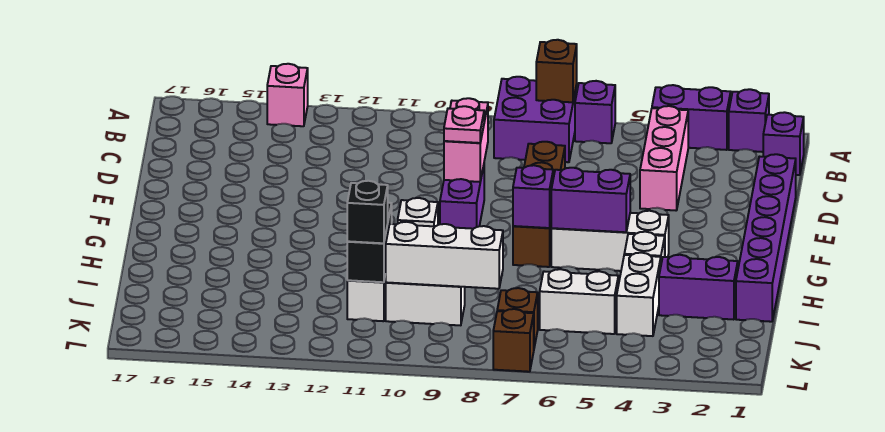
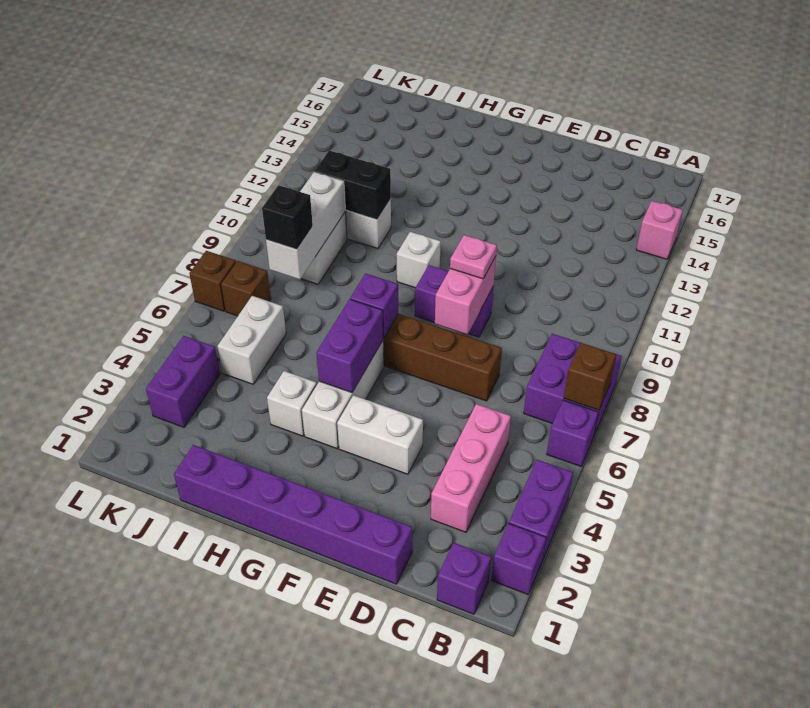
pink 1x3 brick [640,106,688,210] -> pink 1x3 brick turned to [431,404,511,532]
pink 1x2 brick [444,98,488,182] -> pink 1x2 brick turned to [435,256,496,335]
purple 1x2 brick [659,255,738,320] -> purple 1x2 brick moved to [146,336,220,427]
white 1x2 brick [617,253,661,336] -> white 1x2 brick moved to [337,395,423,474]
black 1x1 brick [347,181,388,243] -> black 1x1 brick moved to [262,185,313,249]

